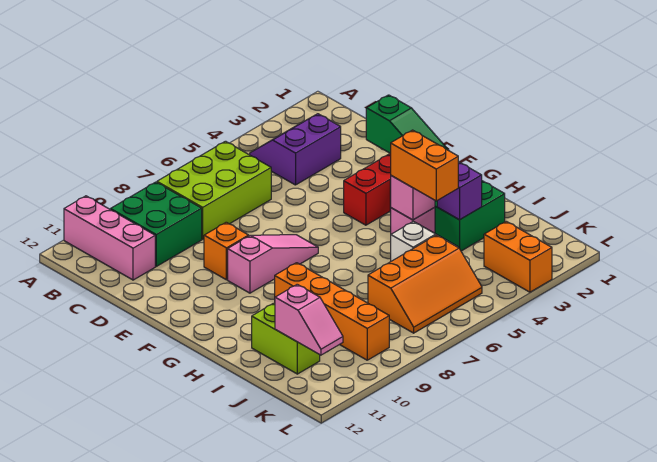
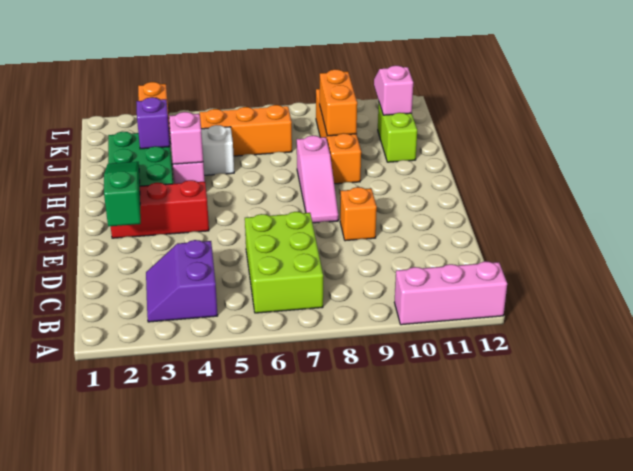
pink 1x3 brick [64,196,155,280] -> pink 1x3 brick turned to [395,261,507,325]
purple 2x2 slope [250,114,341,185] -> purple 2x2 slope turned to [146,240,218,322]
lime 2x3 brick [157,141,271,239] -> lime 2x3 brick turned to [245,212,323,313]
green 2x2 brick [111,182,202,266] -> none
pink 1x3 slope [228,235,318,293] -> pink 1x3 slope turned to [297,136,338,223]
orange 1x2 brick [391,130,458,201] -> orange 1x2 brick moved to [320,69,357,136]

